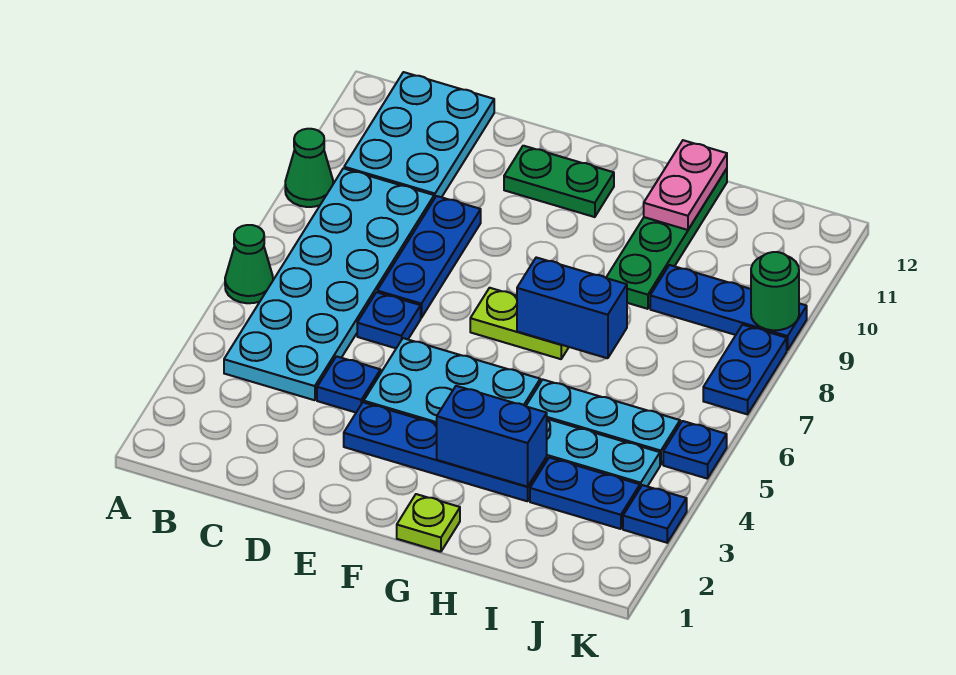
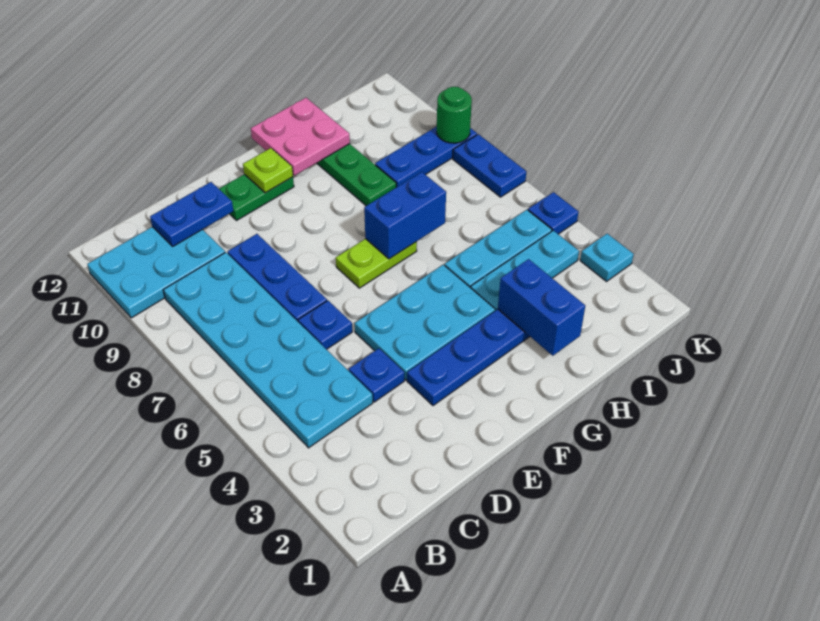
green 1x1 cone [225,225,273,303] -> none
green 1x1 cone [285,129,333,207] -> none
cyan 2x3 plate [344,72,494,199] -> cyan 2x3 plate turned to [87,227,225,318]
lime 1x1 plate [397,494,460,552] -> lime 1x1 plate moved to [243,148,293,193]
blue 1x2 brick [437,386,547,487] -> blue 1x2 brick turned to [498,259,585,356]
pink 1x2 plate [644,140,727,230] -> pink 2x2 plate [251,98,350,176]
blue 1x2 plate [530,458,640,529] -> blue 1x2 plate moved to [150,182,233,246]
blue 1x1 plate [623,485,687,543] -> cyan 1x1 plate [580,234,634,281]

